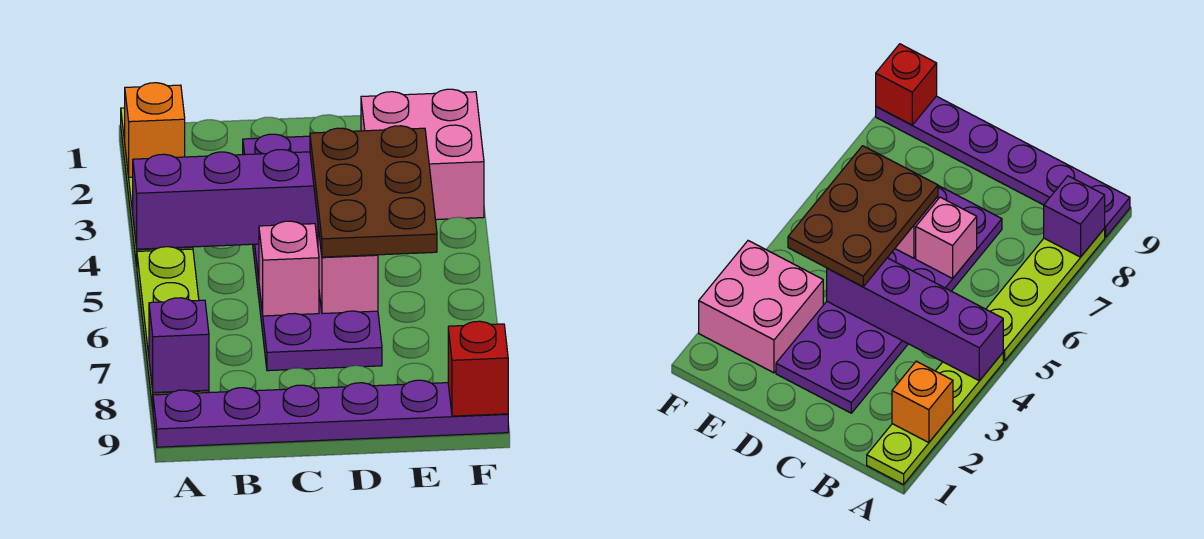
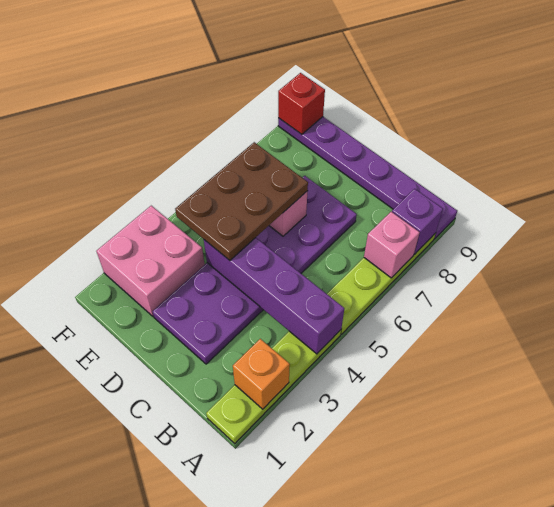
pink 1x1 brick [259,221,319,316] -> pink 1x1 brick moved to [364,212,420,278]

